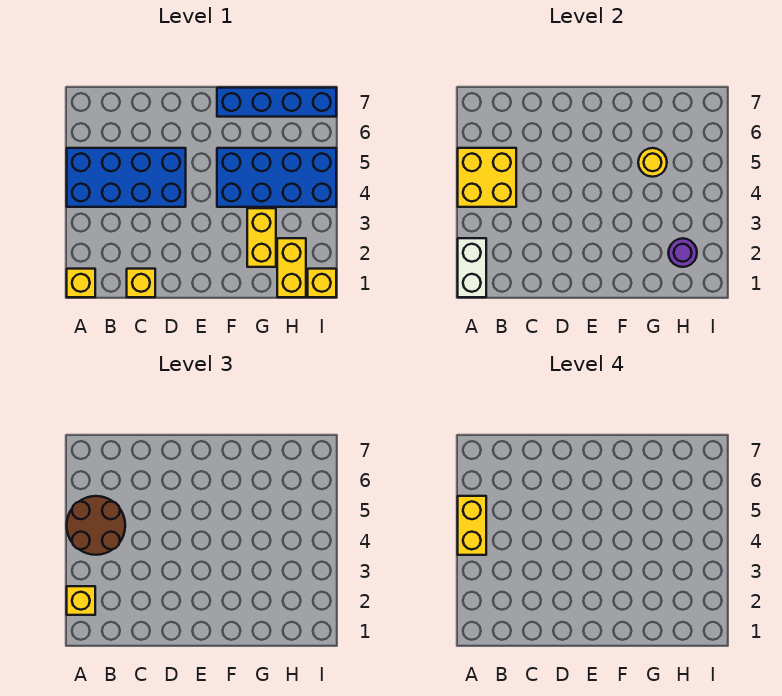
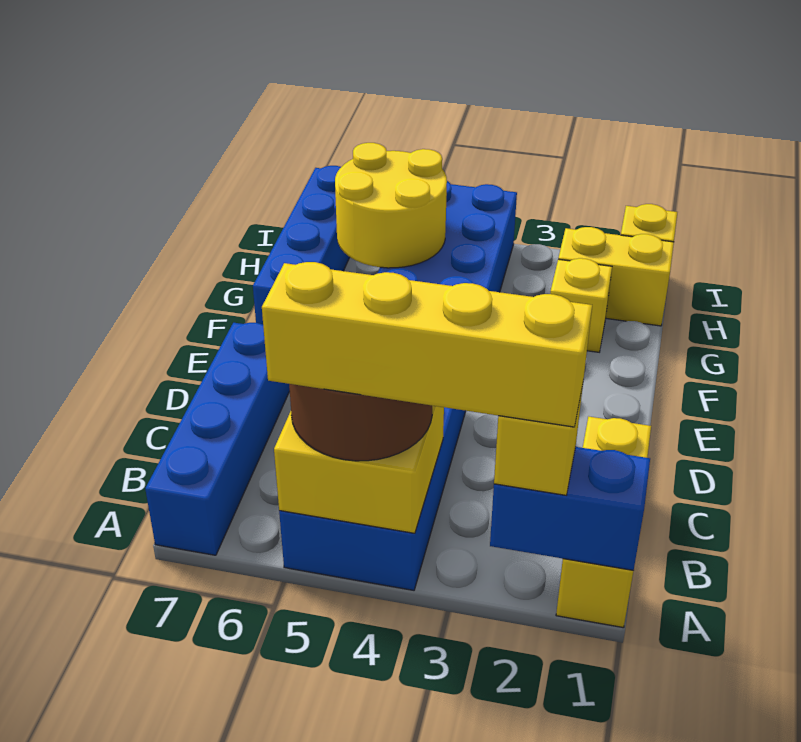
white 1x2 brick [458,238,486,297] -> blue 1x2 brick [490,447,650,570]
yellow 1x2 brick [458,496,486,555] -> yellow 1x4 brick [262,262,592,427]
none -> blue 1x4 brick [145,323,290,555]
yellow 1x2 brick [247,208,276,267] -> yellow 1x1 brick [550,258,612,352]
yellow 1x1 round brick [638,148,667,177] -> yellow 2x2 round brick [335,143,447,268]
purple 1x1 round brick [668,238,697,267] -> none

